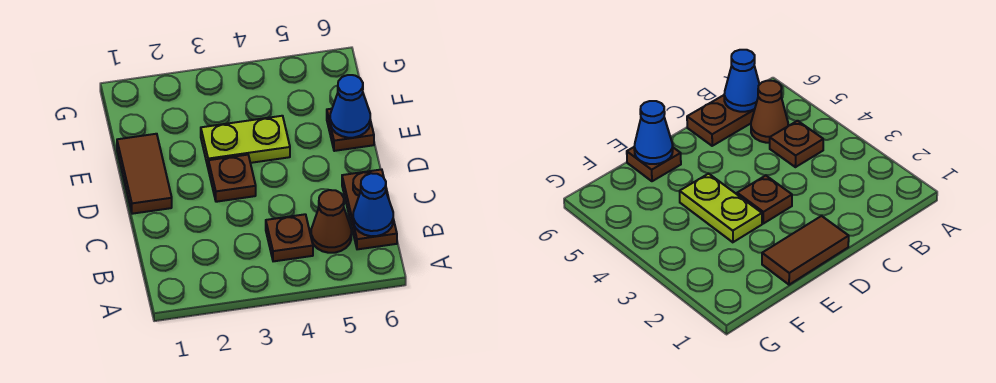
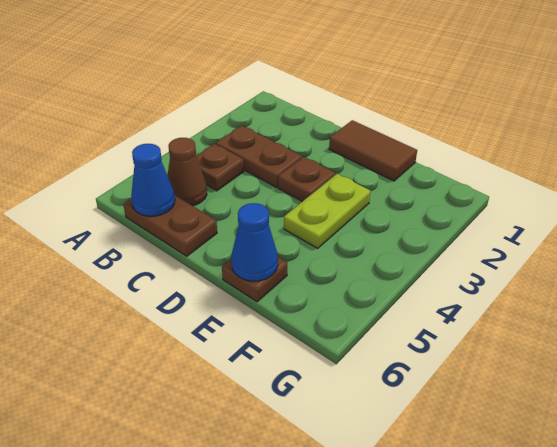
none -> brown 1x2 plate [216,126,302,187]

